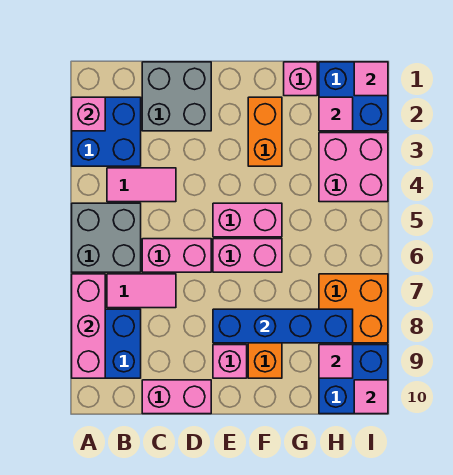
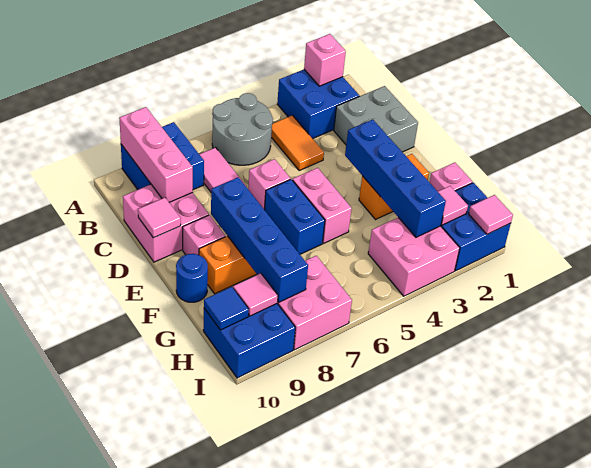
grey 2x2 brick [72,203,141,272] -> grey 2x2 round brick [212,93,273,165]
pink 1x3 brick [72,274,105,378] -> pink 1x3 brick turned to [119,107,193,202]
pink 1x2 tile [107,168,176,202] -> orange 1x2 tile [271,115,324,171]
pink 1x2 brick [142,239,211,272] -> pink 1x1 brick [248,159,290,210]
pink 1x2 brick [142,380,211,414] -> pink 2x2 brick [123,184,209,262]
none -> blue 1x4 brick [345,119,446,237]
pink 1x2 brick [213,239,282,272] -> blue 1x2 brick [265,179,325,254]
none -> blue 1x1 round brick [176,254,208,302]
orange 2x2 brick [319,274,388,343] -> pink 2x2 brick [277,256,352,350]
none -> blue 1x1 tile [204,287,249,330]
pink 1x1 tile [354,380,388,414] -> pink 1x1 tile moved to [138,198,181,238]

